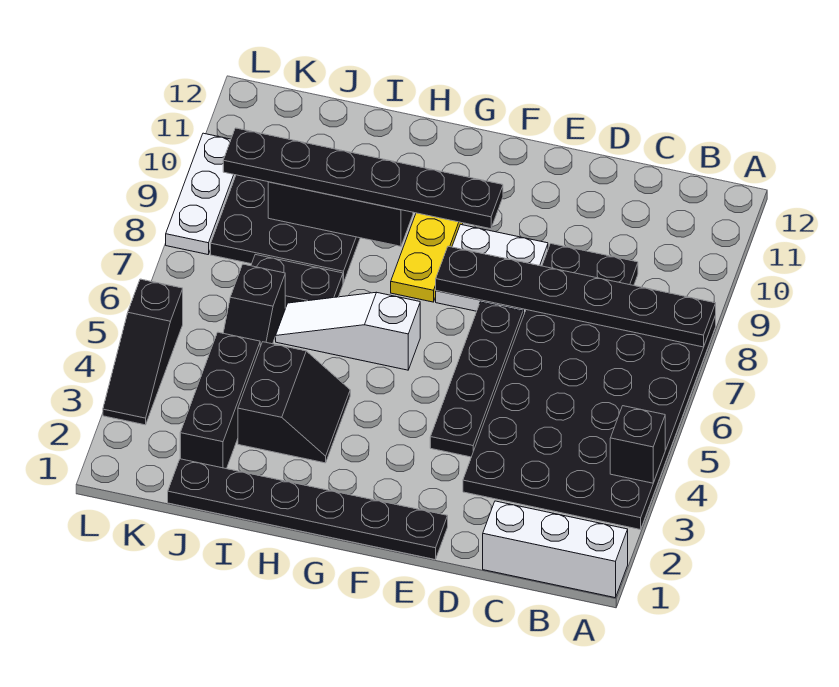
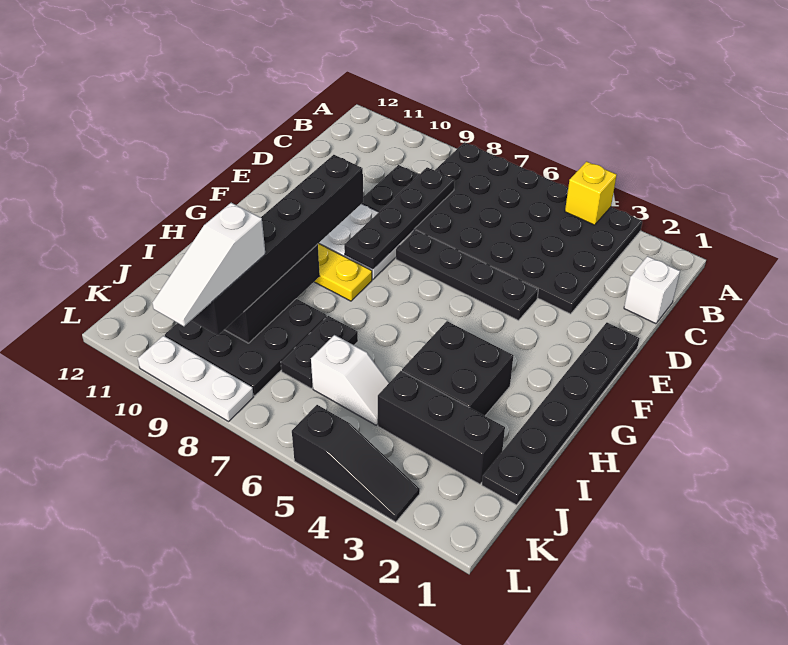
white 1x3 brick [483,501,628,598] -> white 1x1 brick [624,256,680,324]
black 1x1 brick [610,406,665,483] -> yellow 1x1 brick [565,162,617,225]
black 1x6 plate [436,246,716,347] -> black 1x4 plate [344,167,455,269]
black 1x6 plate [223,128,503,229] -> black 1x6 brick [191,155,363,335]
white 1x3 slope [276,292,420,370] -> white 1x3 slope moved to [152,203,265,326]
black 2x2 slope [238,342,350,463] -> black 2x2 brick [402,321,513,416]
black 1x2 slope [223,264,285,347] -> white 1x2 slope [311,335,389,425]

